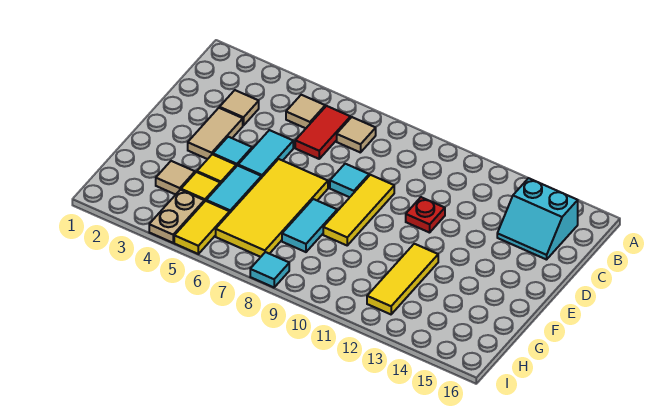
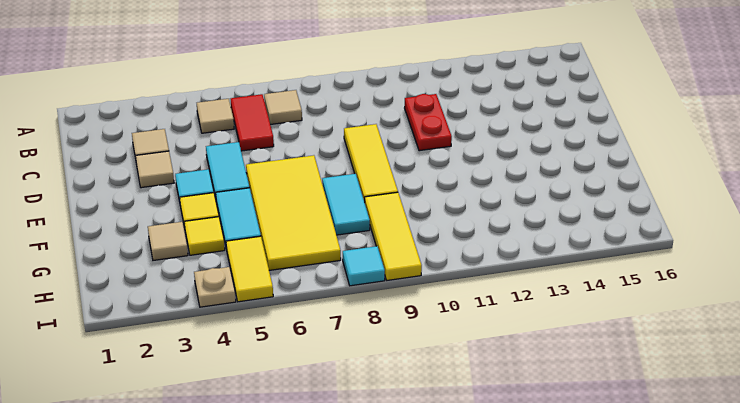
cyan 2x2 slope [497,178,578,260] -> none
tan 1x2 tile [188,108,243,159] -> tan 1x1 tile [136,151,174,188]
cyan 1x1 tile [330,164,369,197] -> none
red 1x1 plate [406,197,445,233] -> red 1x2 plate [405,94,452,151]
yellow 1x3 tile [367,244,438,314] -> yellow 1x3 tile moved to [365,192,422,280]
tan 1x2 plate [149,190,204,243] -> tan 1x1 plate [194,267,236,307]

